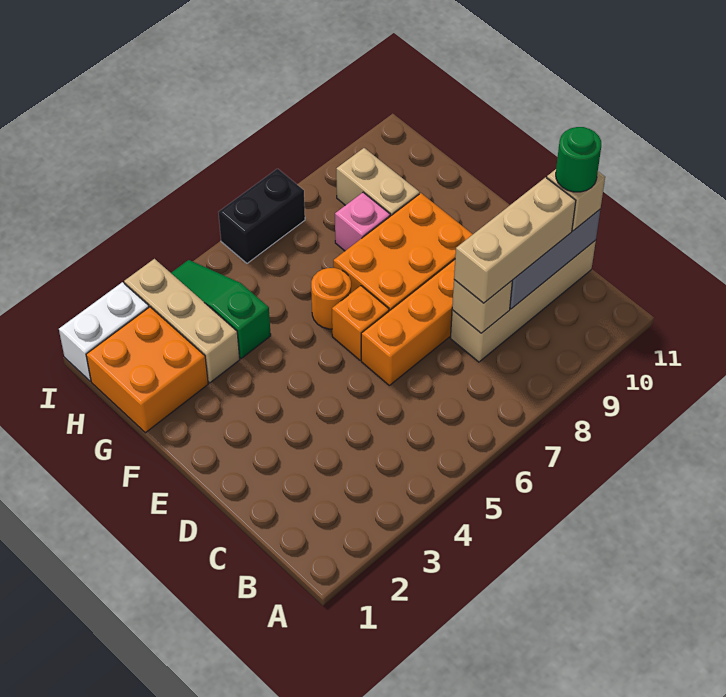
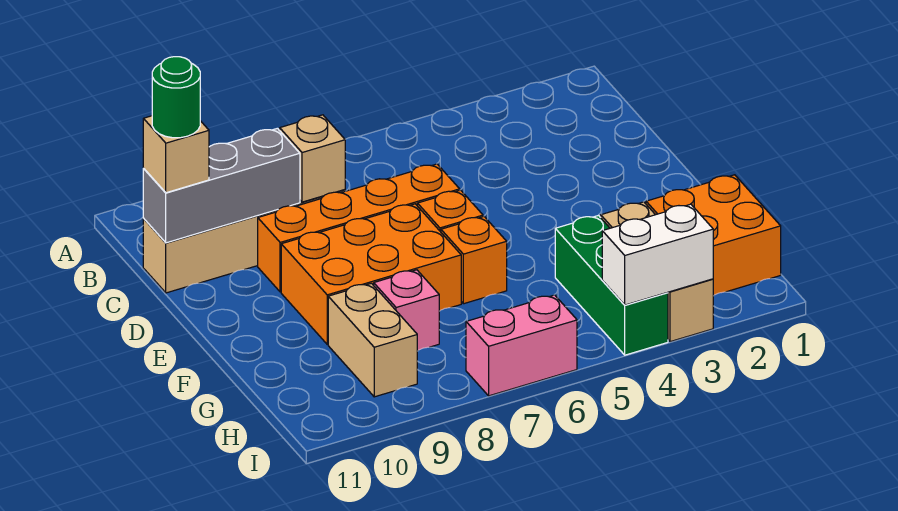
tan 1x3 brick [454,177,576,303] -> none
orange 1x1 round brick [311,268,351,329] -> orange 1x1 brick [441,217,507,304]
green 1x3 slope [171,260,271,359] -> green 1x3 brick [555,215,668,355]
white 1x2 brick [59,282,149,381] -> white 1x2 brick moved to [602,204,713,305]
black 1x2 brick [218,169,305,263] -> pink 1x2 brick [466,295,577,396]

